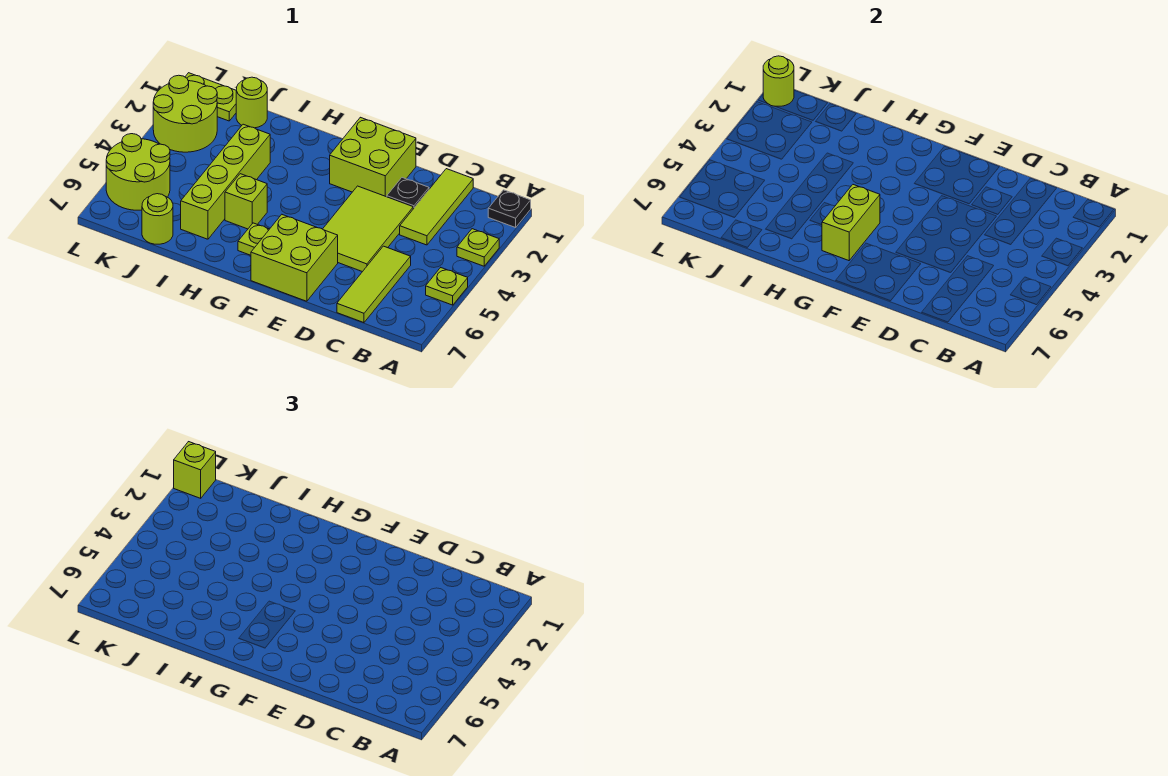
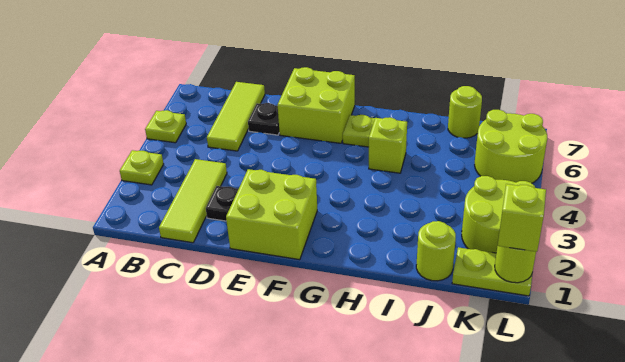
black 1x1 plate [488,190,531,228] -> black 1x1 plate moved to [248,103,279,135]
lime 2x3 tile [323,186,413,272] -> none
lime 1x2 brick [822,185,880,261] -> none
lime 1x4 brick [181,124,270,239] -> none

